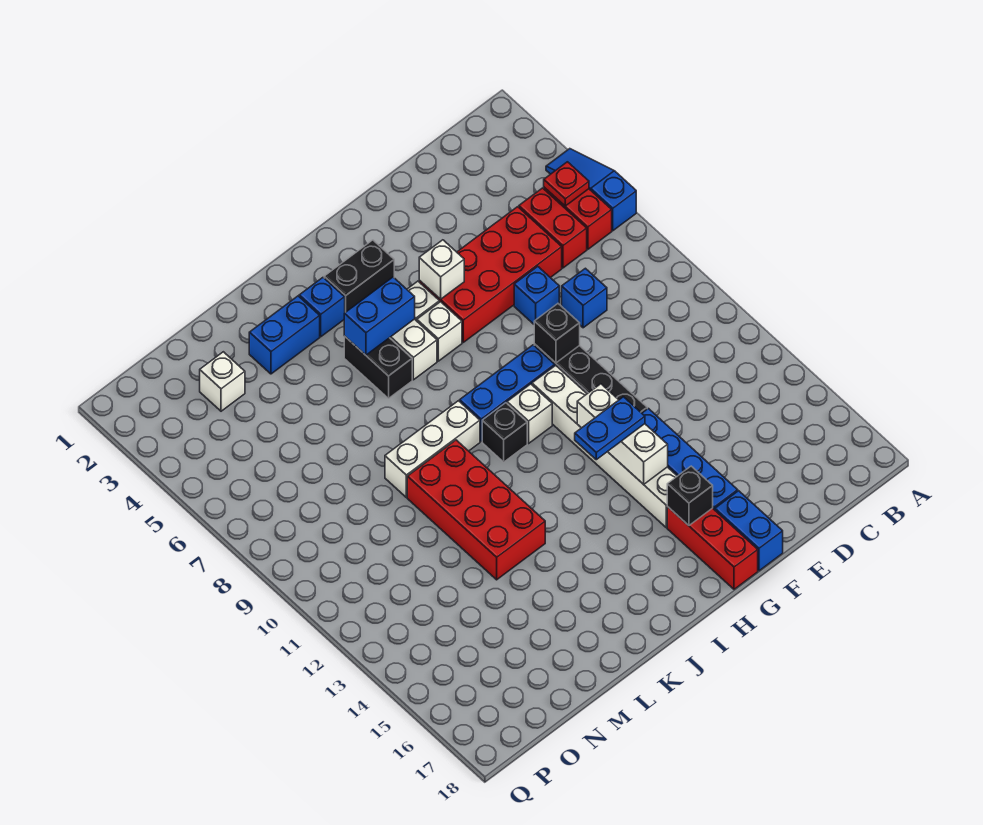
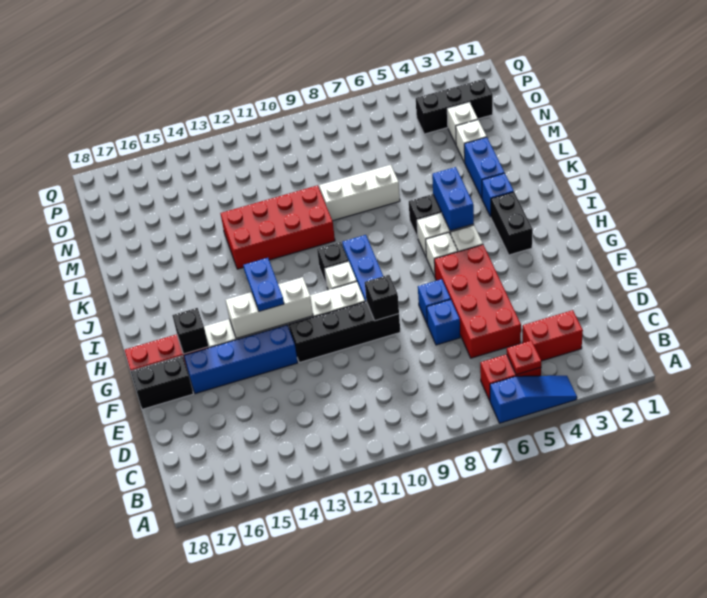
red 1x2 brick [519,188,587,268] -> red 1x2 brick moved to [522,310,583,361]
blue 1x1 brick [562,268,607,328] -> blue 1x1 brick moved to [418,279,451,323]
blue 1x2 brick [715,491,783,571] -> black 1x2 brick [131,356,193,409]
white 1x1 brick [419,240,464,299] -> white 1x1 brick moved to [456,120,487,162]
white 1x3 brick [385,401,480,497] -> white 1x3 brick turned to [319,165,400,221]
none -> black 1x3 brick [416,79,493,134]

